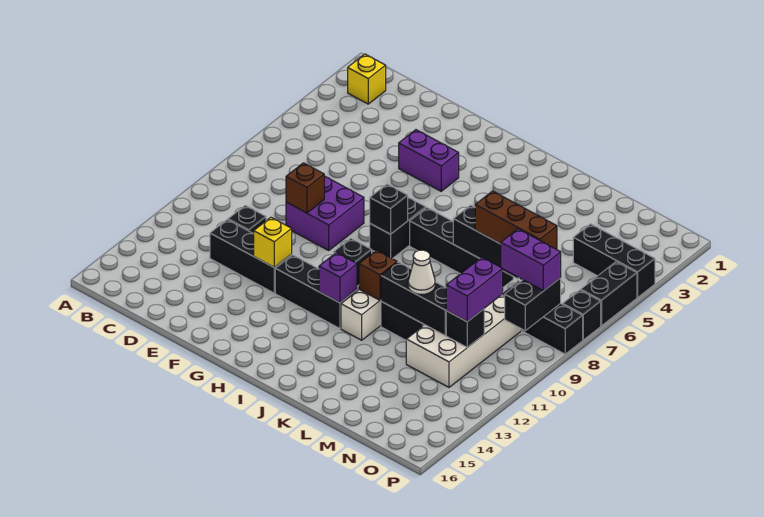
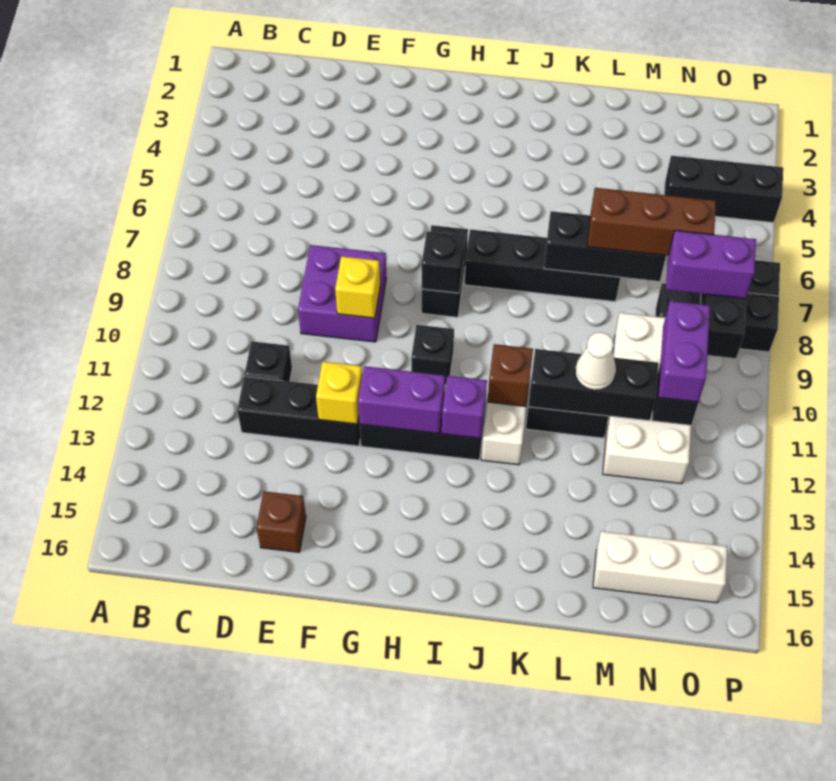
yellow 1x1 brick [348,54,386,104] -> yellow 1x1 brick moved to [335,256,380,318]
brown 1x1 brick [286,163,324,213] -> brown 1x1 brick moved to [256,491,306,552]
purple 1x2 brick [399,130,459,191] -> purple 1x2 brick moved to [358,366,445,434]
none -> white 1x3 brick [593,531,727,603]
black 1x2 brick [581,262,637,326] -> none

